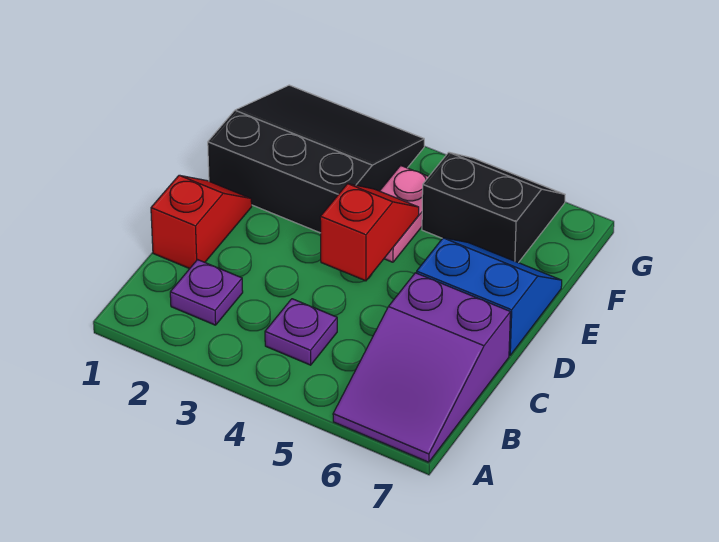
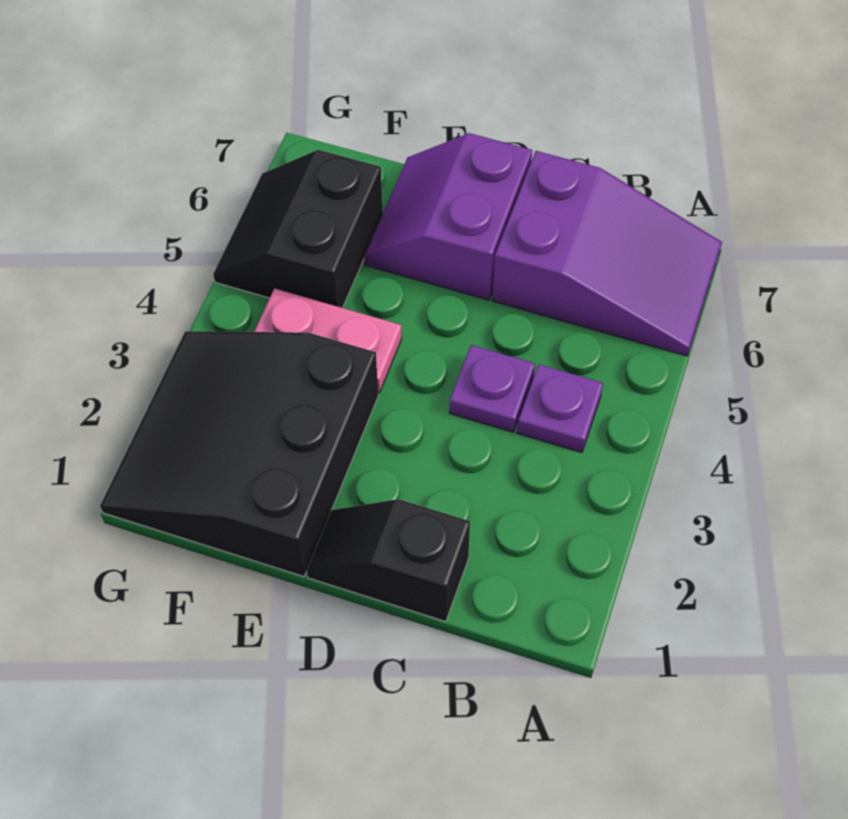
purple 1x1 plate [170,260,243,325] -> purple 1x1 plate moved to [449,345,535,432]
red 1x2 slope [151,175,252,269] -> black 1x2 slope [307,499,470,622]
red 1x2 slope [320,184,419,281] -> none
blue 2x2 slope [417,238,562,355] -> purple 2x2 slope [364,133,532,300]

